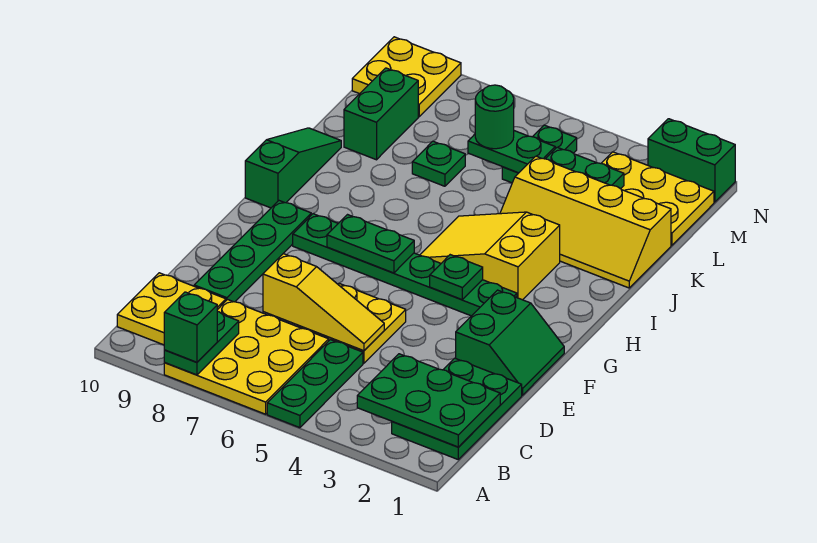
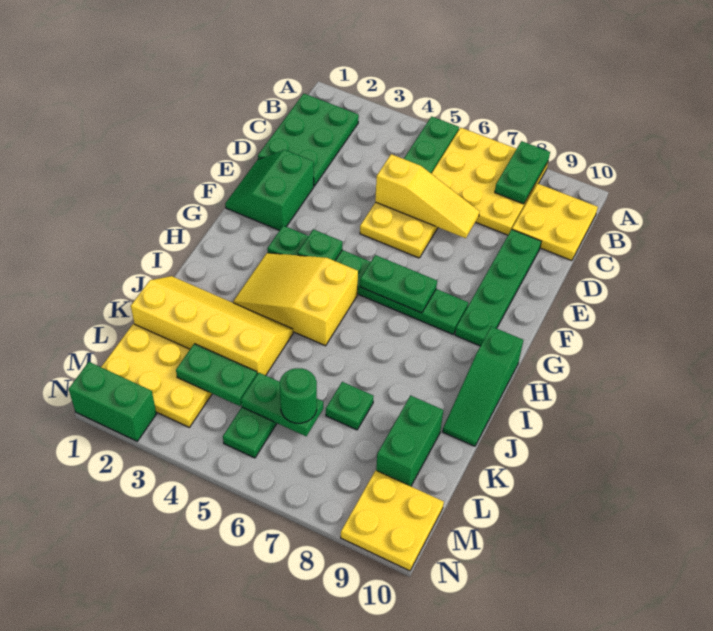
green 1x1 brick [164,292,217,362] -> none
green 2x3 plate [357,354,500,447] -> none
yellow 1x3 slope [263,254,384,351] -> yellow 1x3 slope turned to [375,154,480,238]
yellow 2x3 slope [420,212,560,300] -> yellow 2x3 slope turned to [233,253,358,346]

